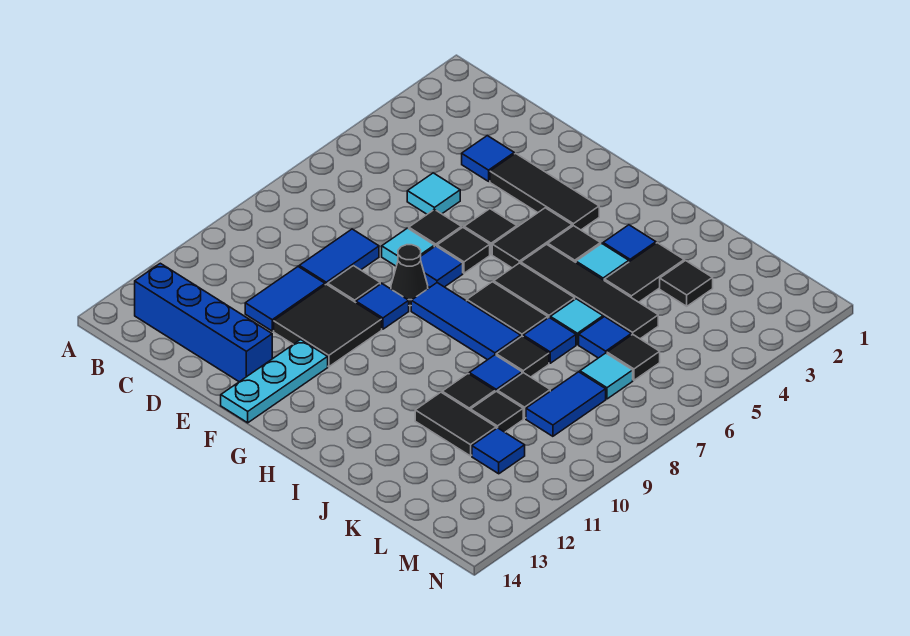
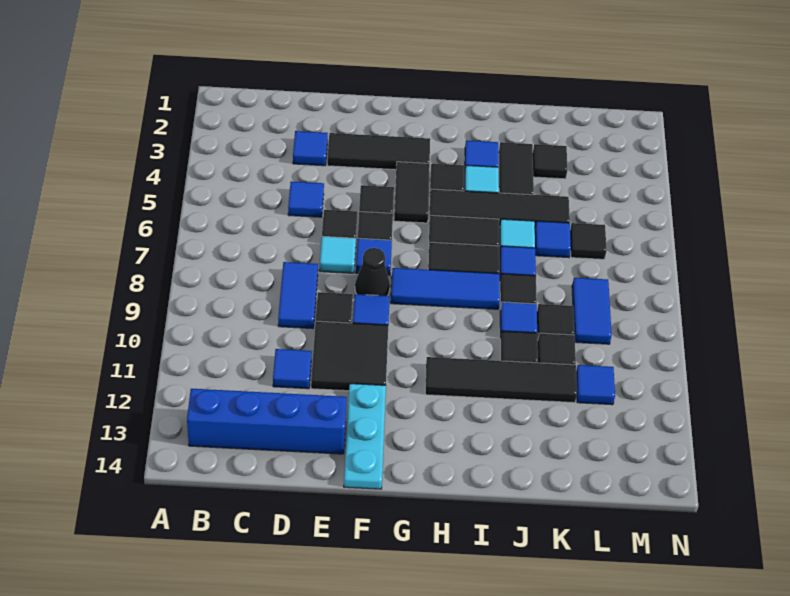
cyan 1x1 tile [407,173,460,214] -> blue 1x1 tile [288,182,324,217]
blue 1x2 tile [245,267,325,331] -> blue 1x1 tile [273,349,312,389]
black 1x2 tile [415,392,496,456] -> black 1x4 tile [425,357,577,403]
cyan 1x1 tile [580,353,633,399] -> none

